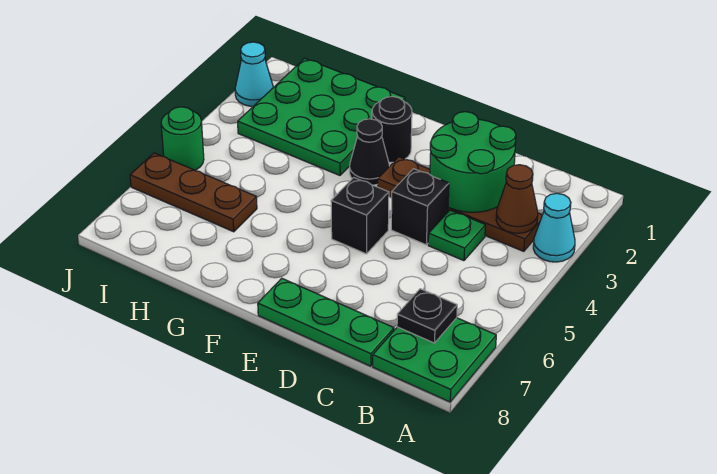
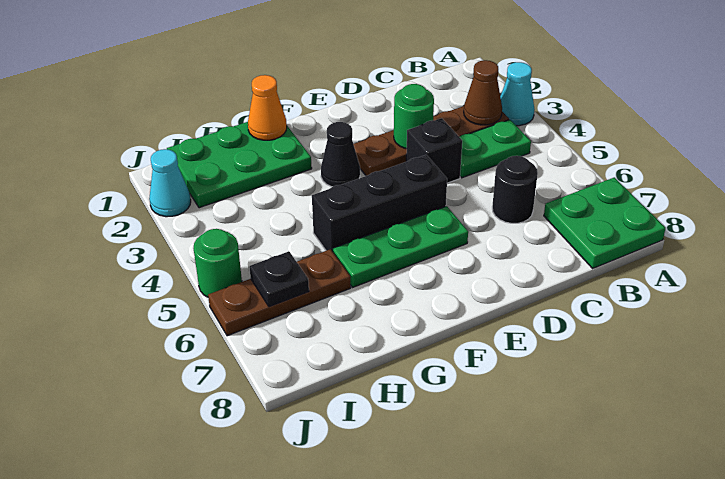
black 1x1 plate [397,289,457,343] -> black 1x1 plate moved to [249,251,309,307]
green 2x2 round brick [430,112,516,212] -> green 1x1 round brick [394,84,434,149]
green 1x1 plate [428,210,486,261] -> green 1x2 plate [460,120,531,178]
green 1x3 plate [258,278,394,366] -> green 1x3 plate moved to [333,206,468,288]
black 1x1 brick [331,177,389,254] -> black 1x3 brick [312,155,447,251]
black 1x1 round brick [372,97,412,162] -> black 1x1 round brick moved to [492,156,538,223]
green 3x3 plate [238,58,405,175] -> green 2x3 plate [167,122,312,208]
none -> orange 1x1 cone [248,75,287,140]

